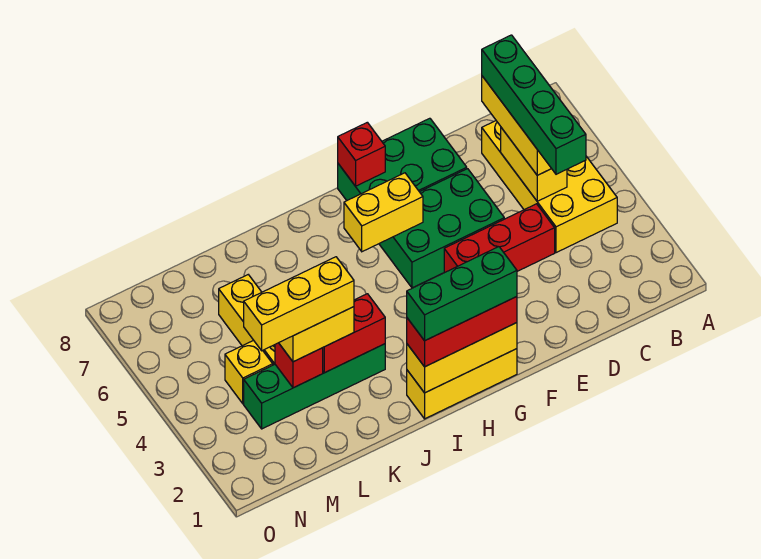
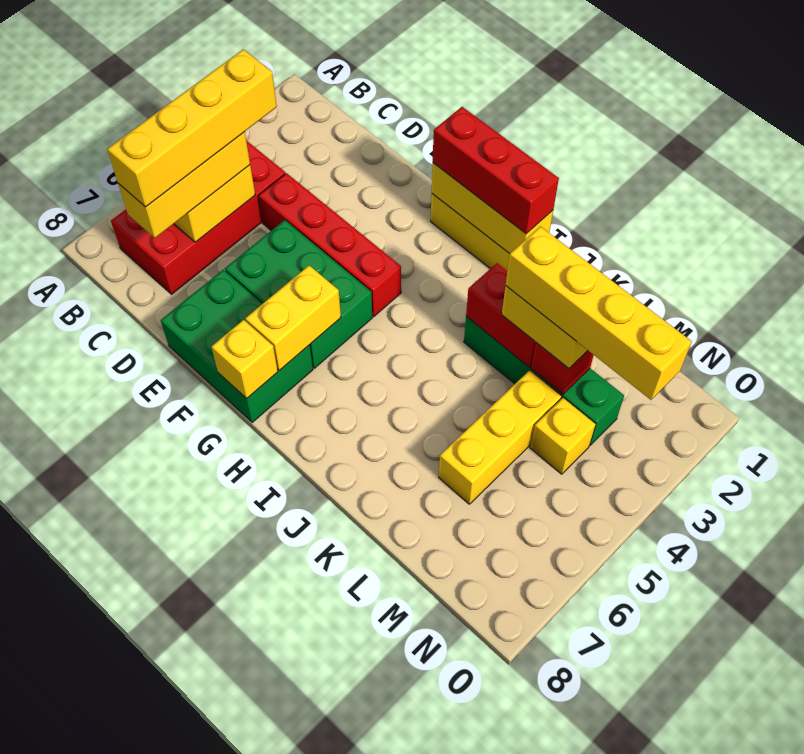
yellow 2x4 brick [482,121,617,253] -> red 2x4 brick [111,140,285,294]
green 1x4 brick [482,35,586,174] -> yellow 1x4 brick [107,49,277,207]
red 1x3 brick [444,204,555,273] -> red 1x4 brick [258,173,401,317]
green 1x3 brick [407,247,517,341] -> none
yellow 1x2 brick [344,173,423,252] -> yellow 1x2 brick turned to [245,265,341,371]
red 1x1 brick [338,122,385,186] -> yellow 1x1 brick [211,320,278,399]
yellow 1x3 brick [244,257,354,351] -> yellow 1x4 brick [506,227,692,400]

